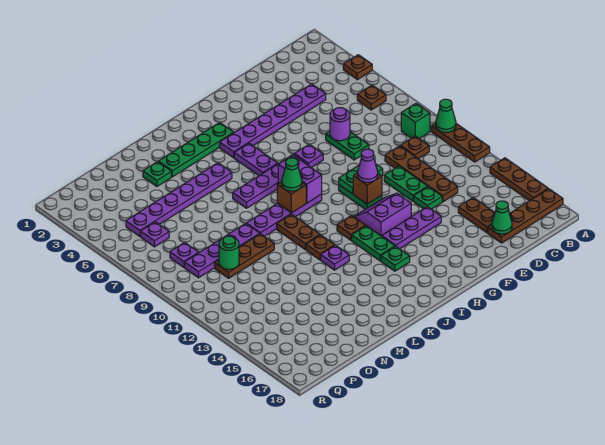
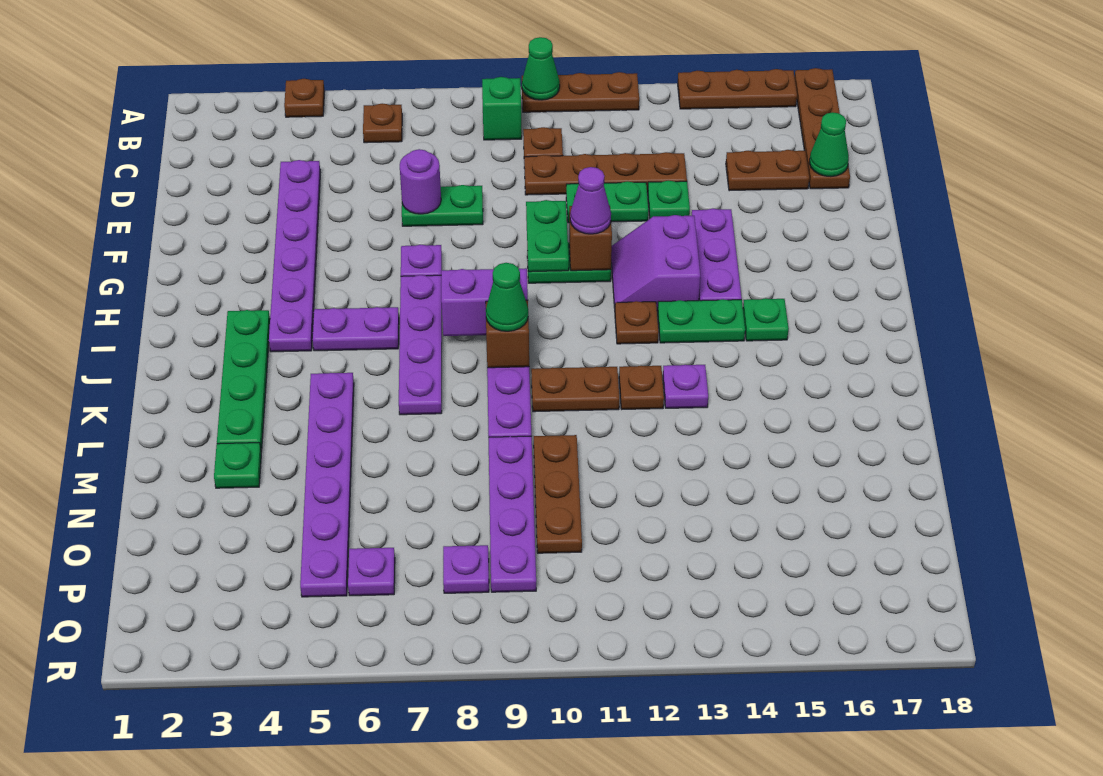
green 1x1 round brick [219,236,239,269] -> none

